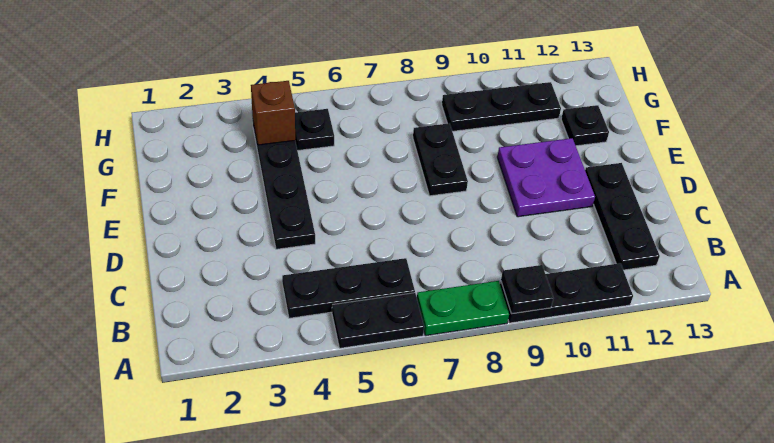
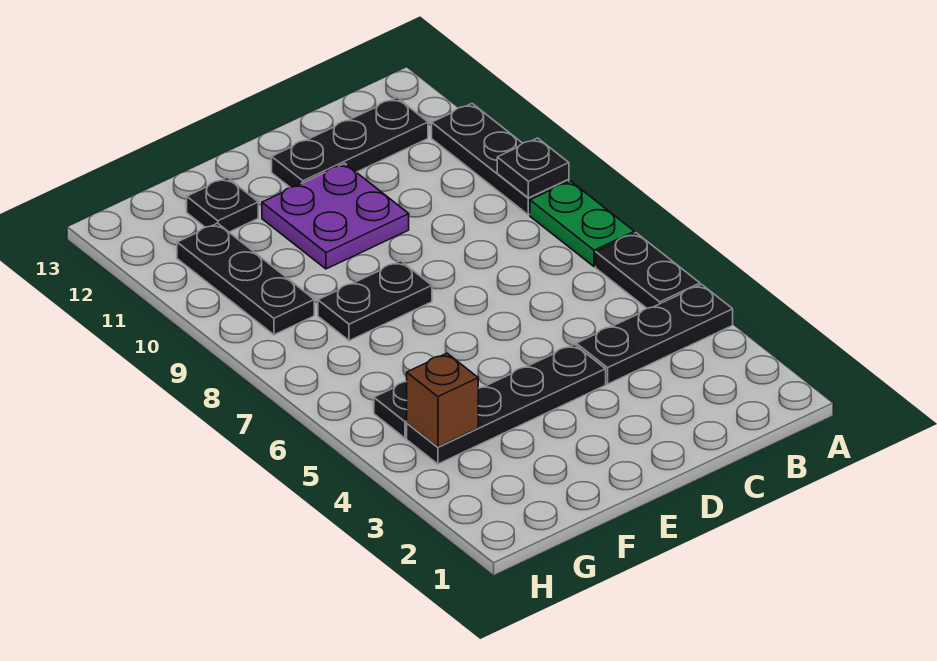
black 1x3 plate [282,258,415,318] -> black 1x3 plate turned to [576,284,733,384]

